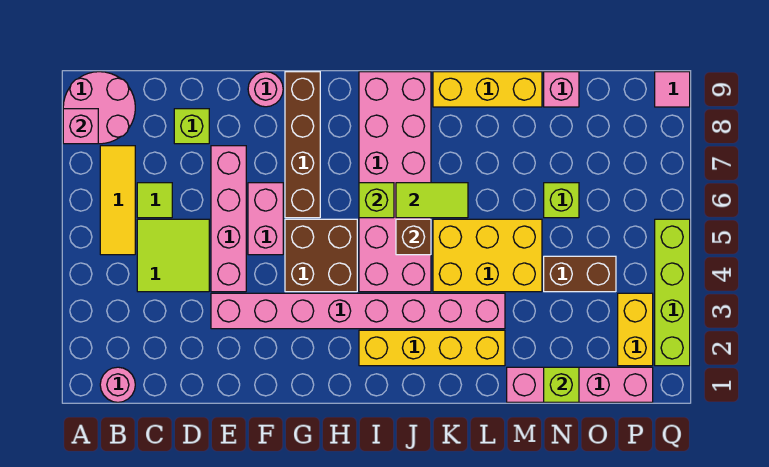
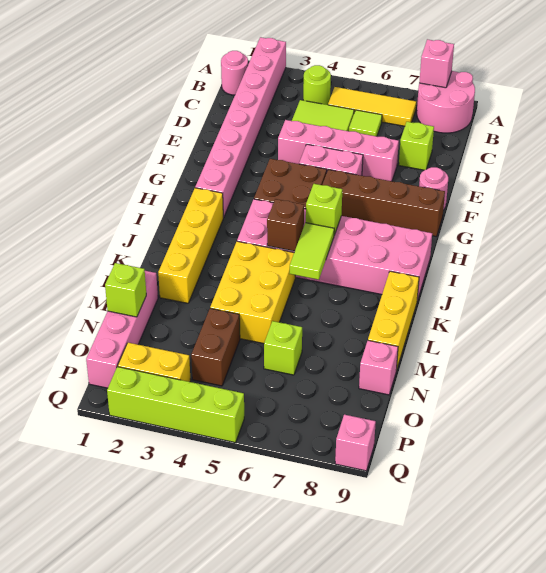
none -> lime 1x1 round brick [303,65,331,105]
pink 1x8 brick [211,293,505,329] -> pink 1x8 brick moved to [195,37,286,217]
pink 1x1 tile [655,72,690,107] -> pink 1x1 brick [335,414,376,471]

